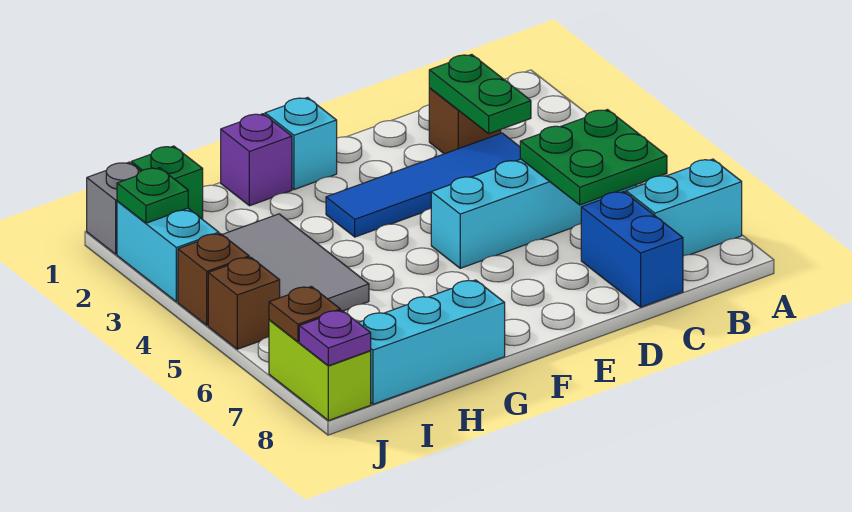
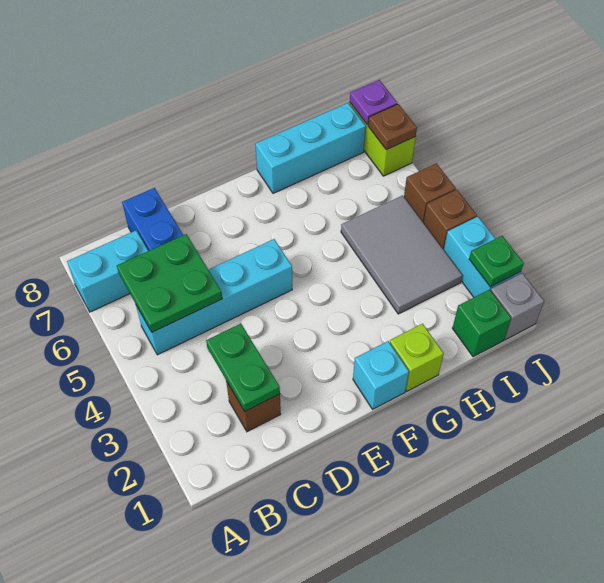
blue 1x4 tile [326,133,520,237] -> none
purple 1x1 brick [221,114,292,206] -> lime 1x1 brick [390,324,444,391]

